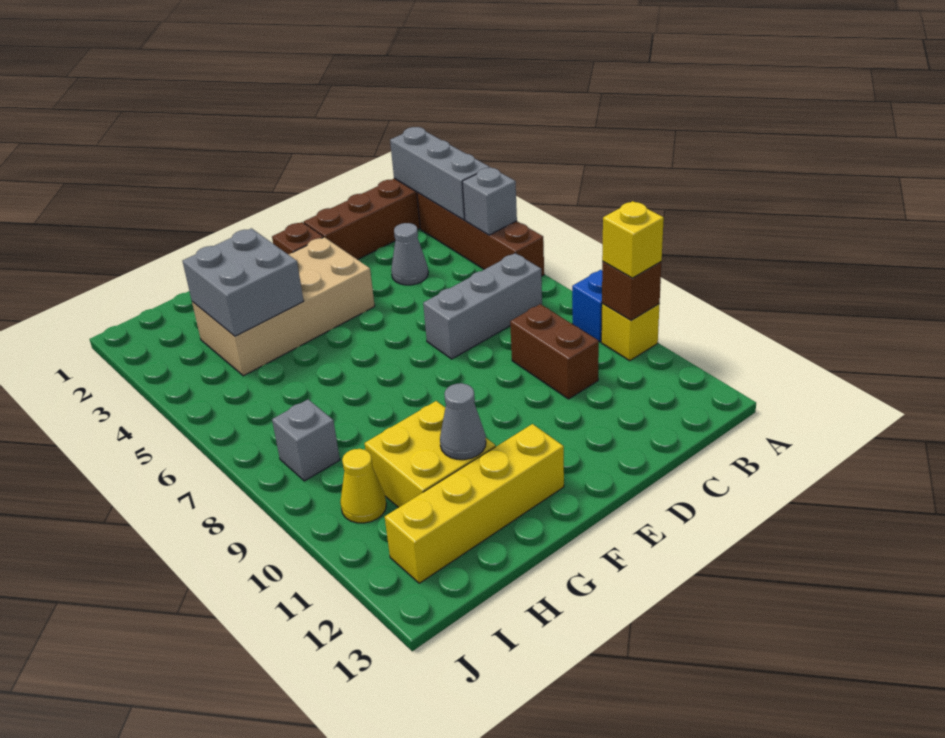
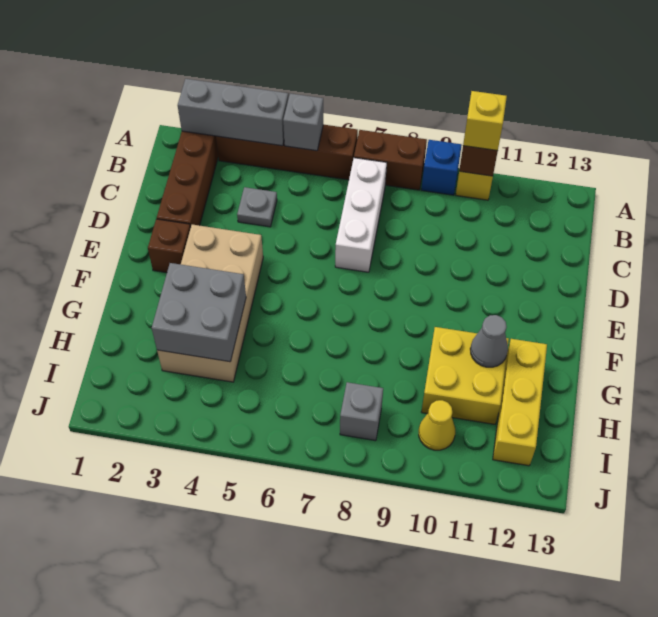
grey 1x3 brick [423,253,542,359] -> white 1x3 brick [335,158,387,272]
grey 1x1 cone [391,223,428,285] -> grey 1x1 plate [237,187,277,227]
brown 1x2 brick [510,304,599,399] -> brown 1x2 brick moved to [354,130,427,190]
yellow 1x4 brick [385,424,564,583] -> yellow 1x3 brick [493,339,547,466]

